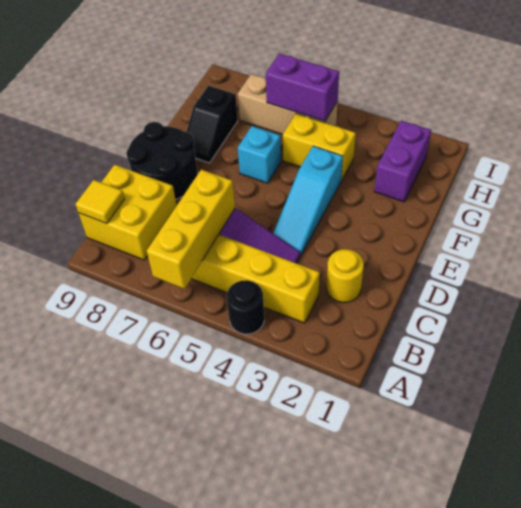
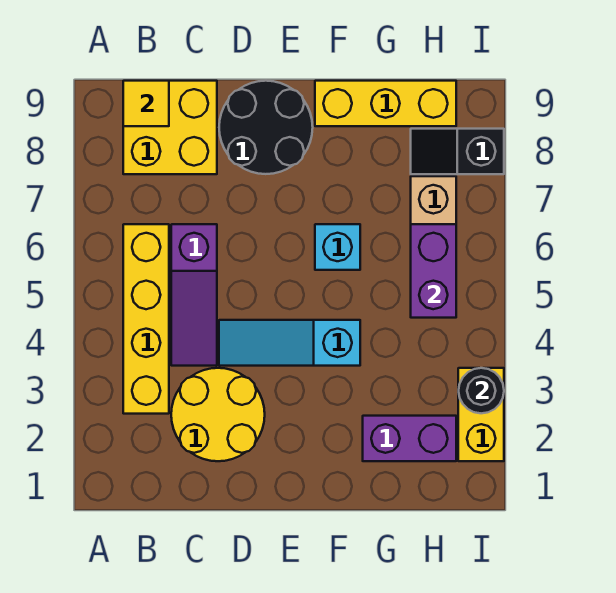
black 1x1 round brick [227,280,264,334] -> black 1x1 round brick moved to [459,368,504,413]
yellow 1x3 brick [147,170,235,289] -> yellow 1x3 brick moved to [315,81,456,126]
yellow 1x1 round brick [327,249,364,303] -> yellow 2x2 round brick [171,368,265,461]
black 1x2 slope [187,86,238,163] -> black 1x2 slope moved to [411,129,504,174]
yellow 1x2 brick [283,114,356,181] -> yellow 1x2 brick moved to [458,368,504,461]

